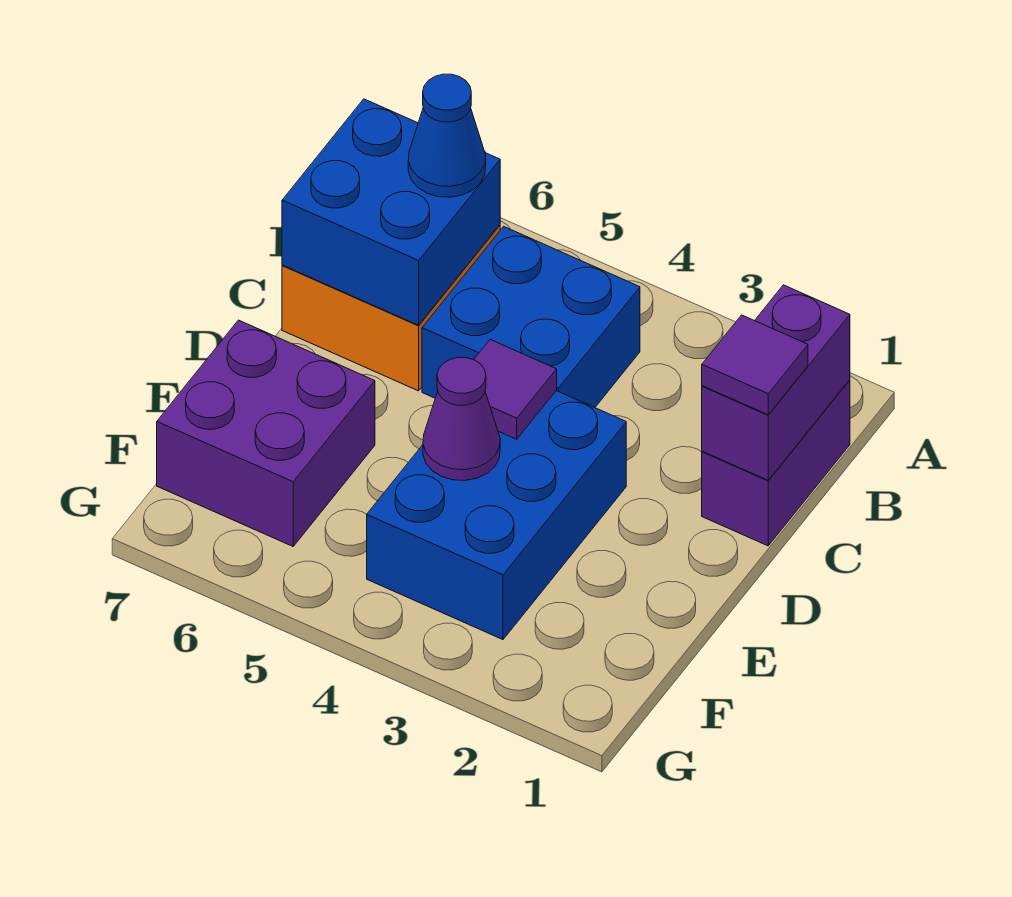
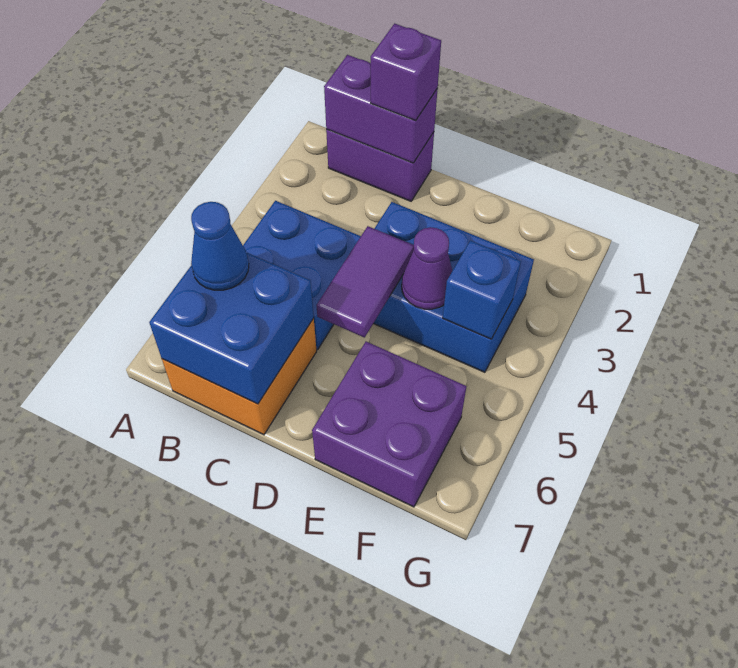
purple 1x1 tile [702,315,808,415] -> purple 1x1 brick [371,24,441,120]
purple 1x1 tile [474,340,557,439] -> purple 1x2 tile [316,226,414,338]
none -> blue 1x1 brick [443,240,521,339]

